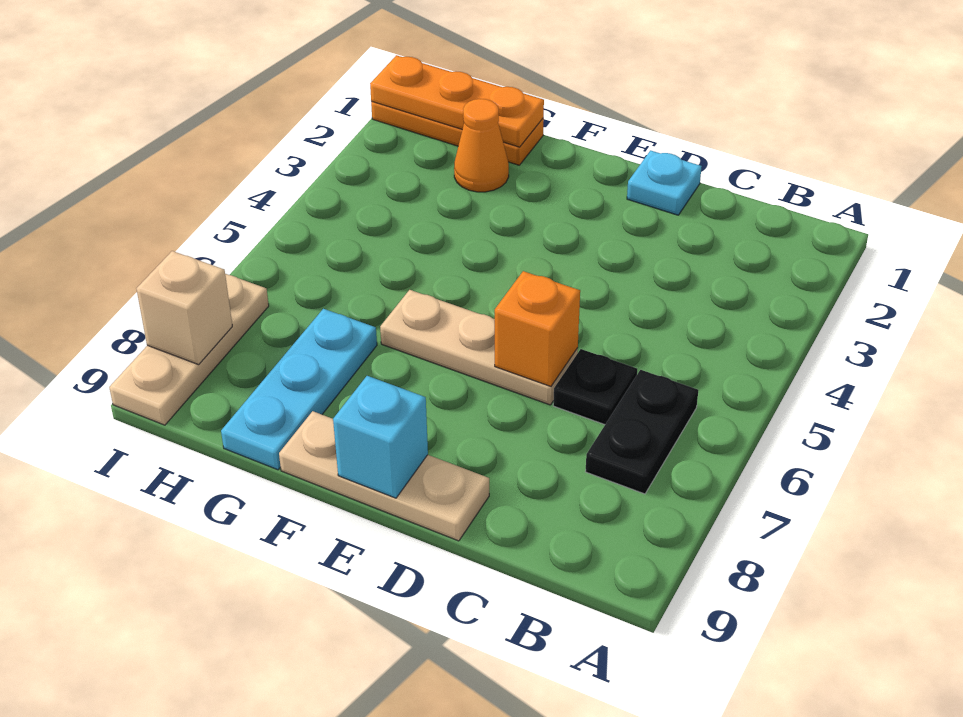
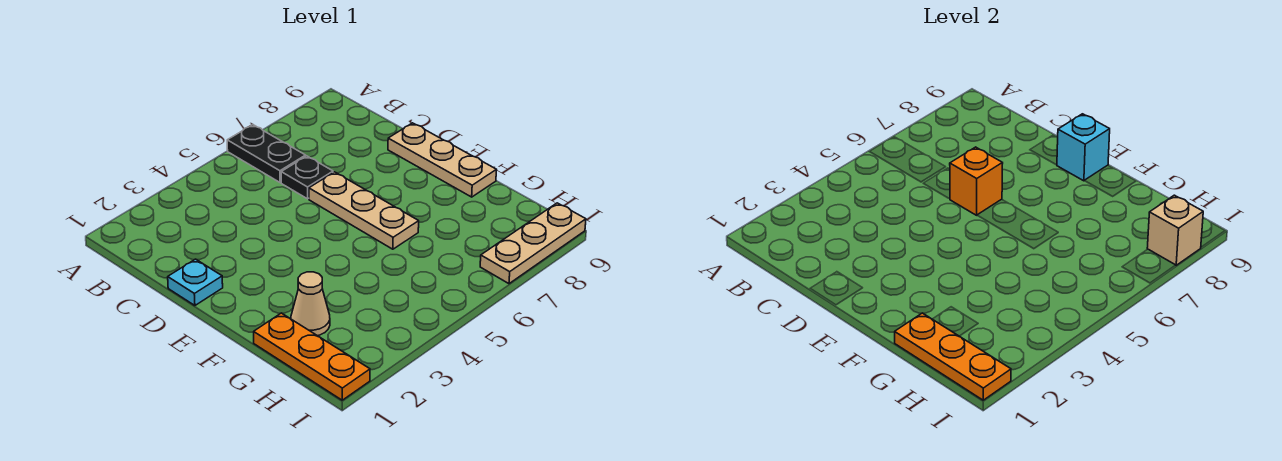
black 1x2 plate [586,370,698,494] -> black 1x2 plate turned to [227,125,306,182]
orange 1x1 cone [454,99,509,192] -> tan 1x1 cone [291,272,330,336]
cyan 1x3 plate [221,309,377,470] -> none

